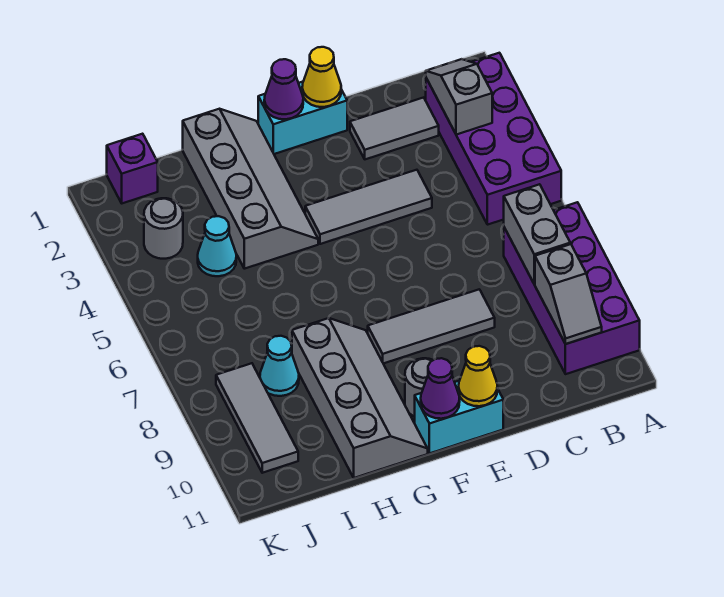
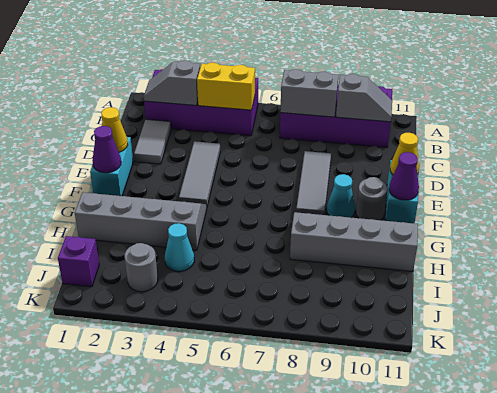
none -> yellow 1x2 brick [197,63,255,110]
cyan 1x1 cone [260,336,299,396] -> cyan 1x1 cone moved to [327,174,355,218]
grey 1x3 tile [216,363,298,473] -> none

